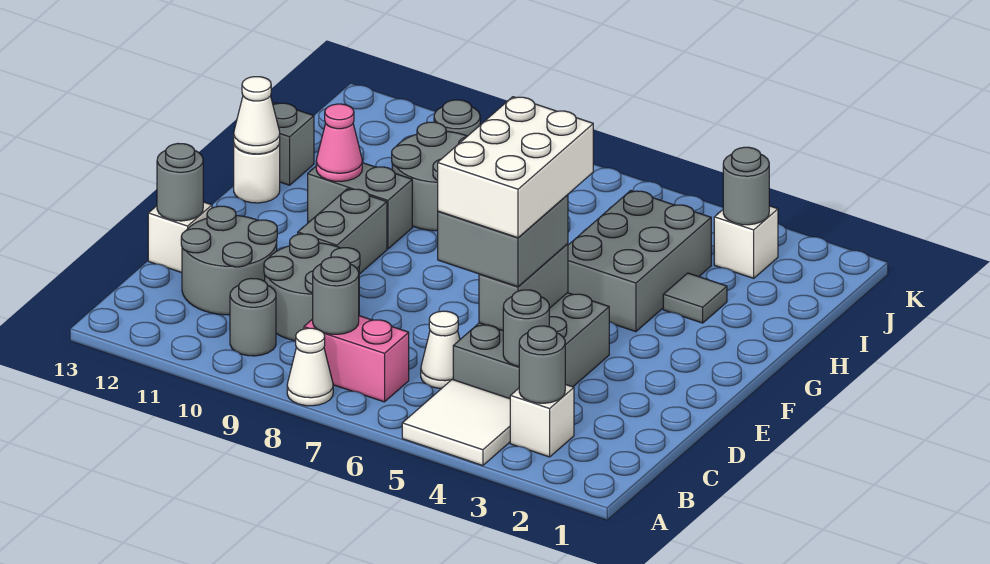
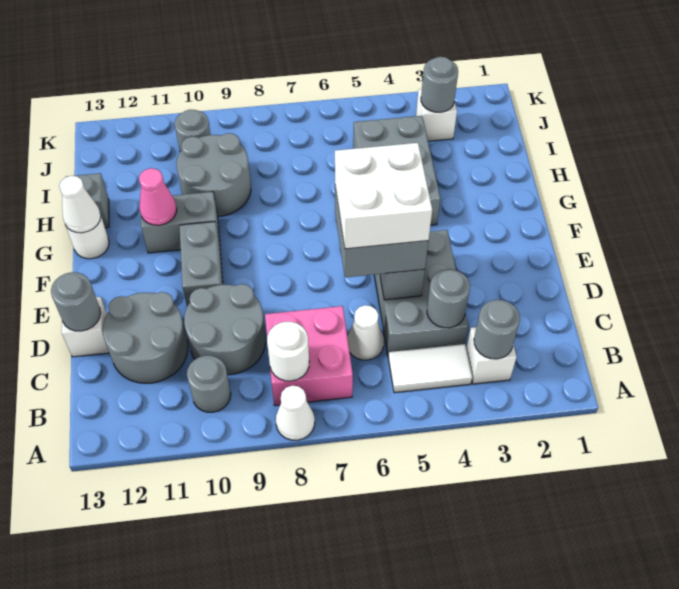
white 2x2 tile [402,379,510,466] -> white 1x2 tile [388,344,472,393]
pink 1x2 brick [304,316,409,402] -> pink 2x2 brick [265,306,353,406]
grey 1x1 round brick [313,257,359,334] -> white 1x1 round brick [267,322,309,381]
white 2x3 brick [438,97,593,238] -> white 2x2 brick [335,143,432,249]
grey 1x1 tile [663,273,727,323] -> none

